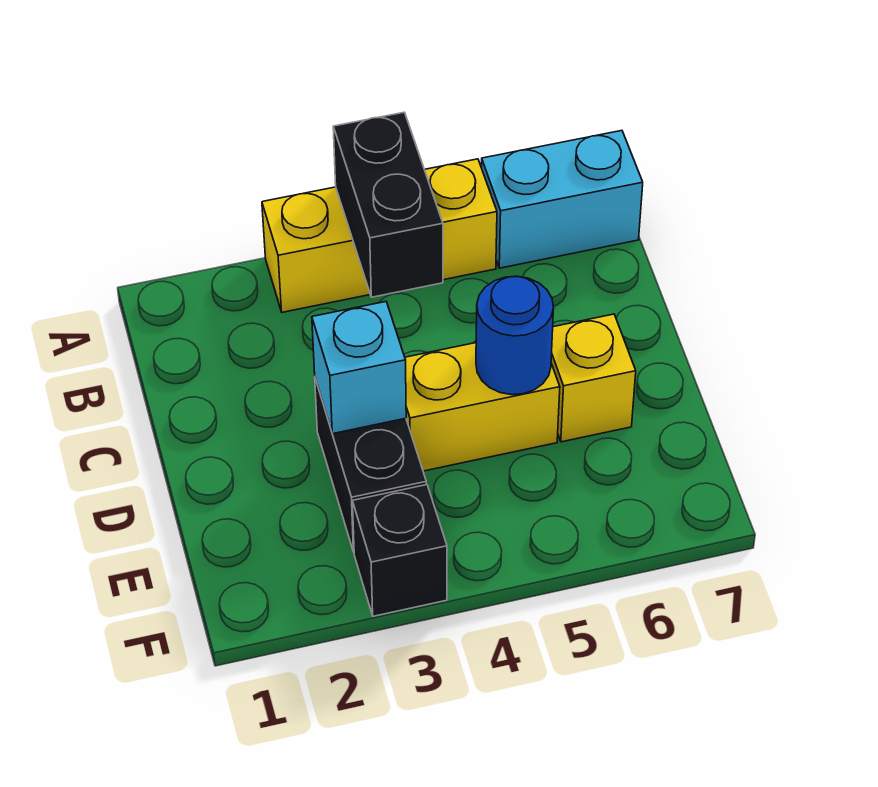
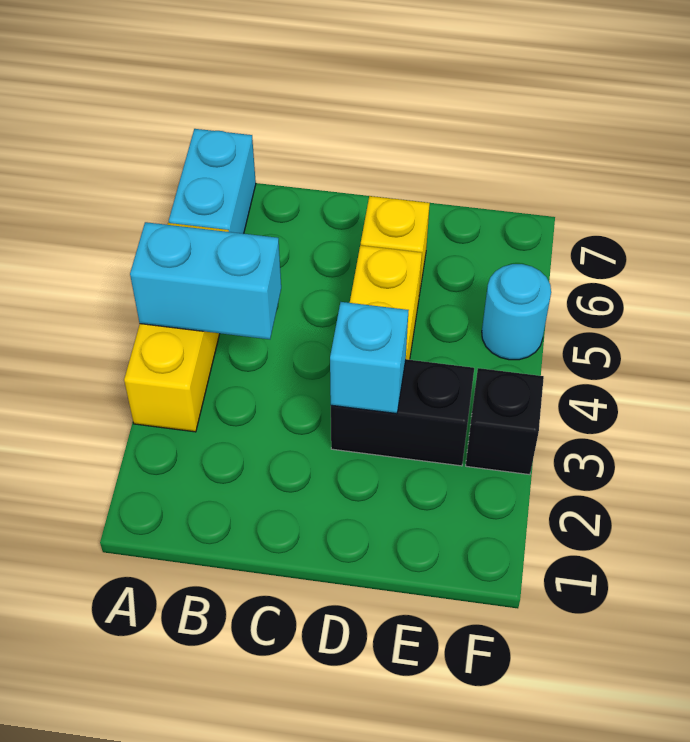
black 1x2 brick [333,112,443,297] -> cyan 1x2 brick [130,222,281,339]
blue 1x1 round brick [476,276,554,395] -> none
none -> cyan 1x1 round brick [482,264,551,360]

